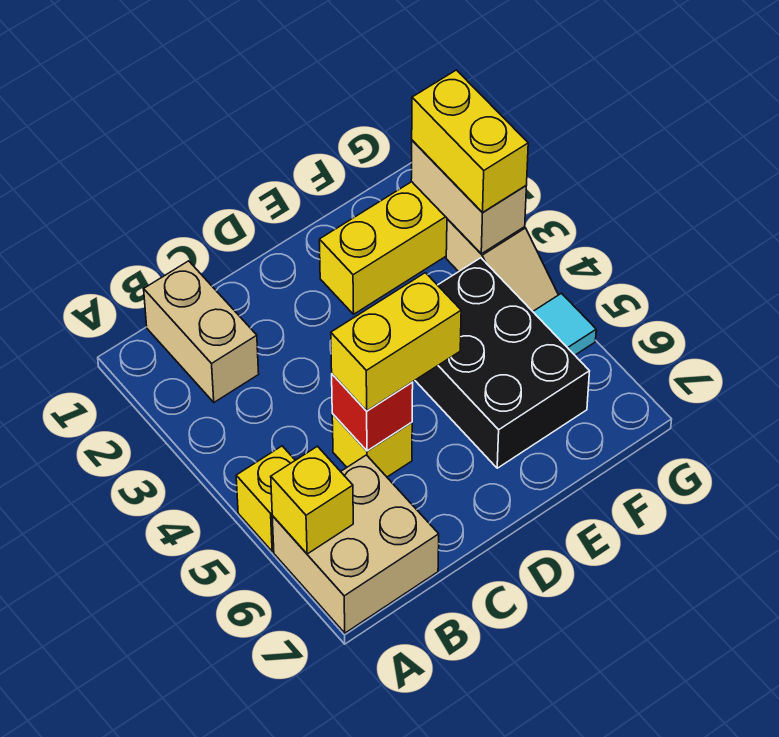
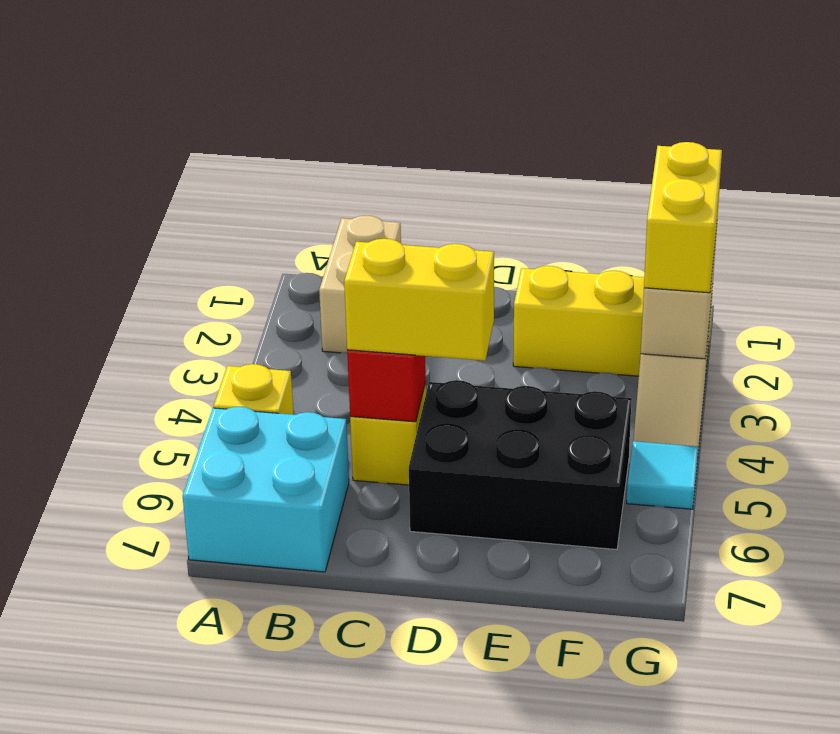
tan 2x2 brick [272,455,439,633] -> cyan 2x2 brick [183,407,349,572]
yellow 1x1 brick [271,446,353,554] -> none
black 2x3 brick [415,258,590,468] -> black 2x3 brick turned to [409,380,632,550]

